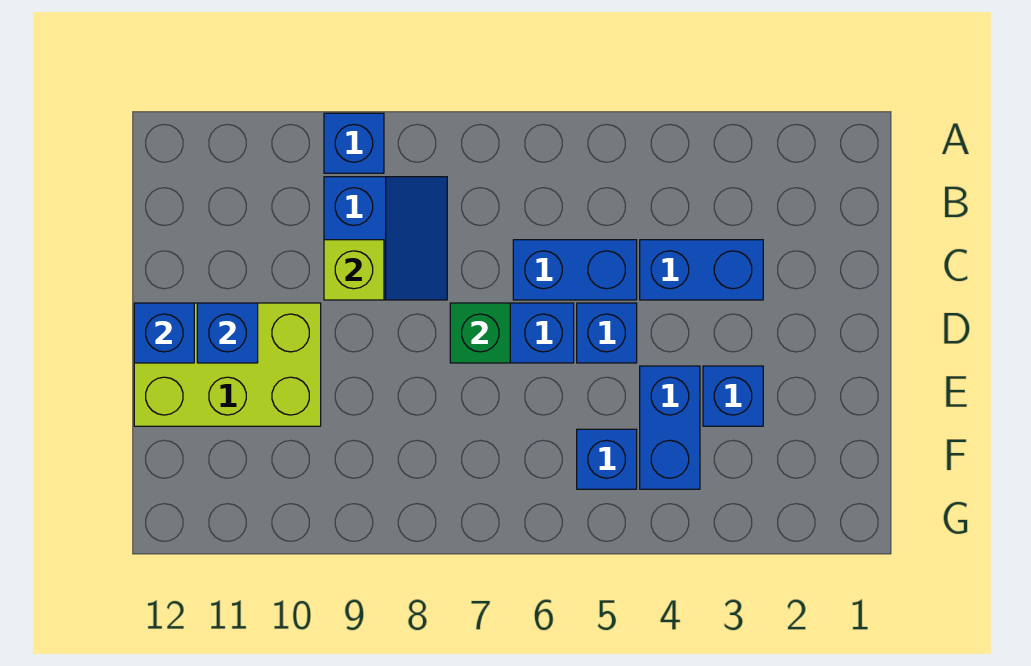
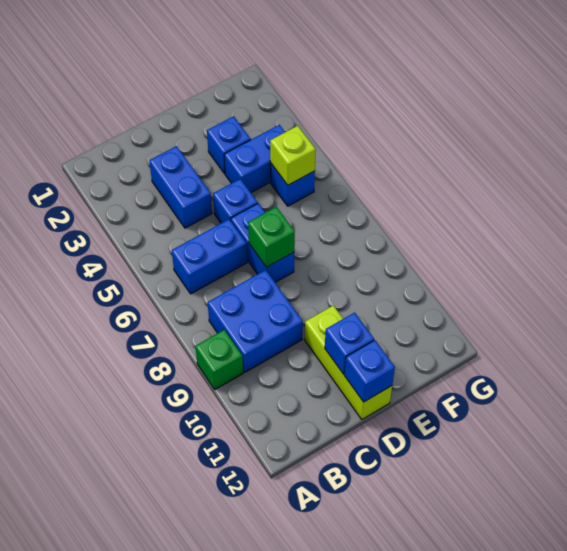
blue 1x1 brick [324,113,384,173] -> green 1x1 brick [195,330,243,389]
blue 2x2 slope [324,177,447,300] -> blue 2x2 brick [208,270,303,372]
blue 1x2 brick [513,240,637,300] -> blue 1x2 brick turned to [172,219,247,294]
lime 1x1 brick [324,240,384,300] -> lime 1x1 brick moved to [270,126,316,185]
lime 2x3 brick [134,303,321,426] -> lime 1x3 brick [305,305,392,419]

